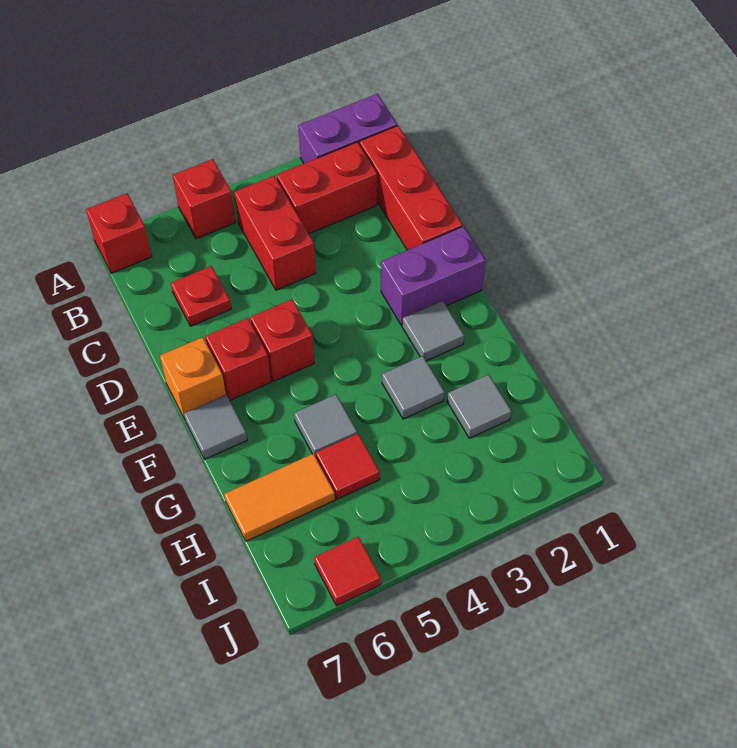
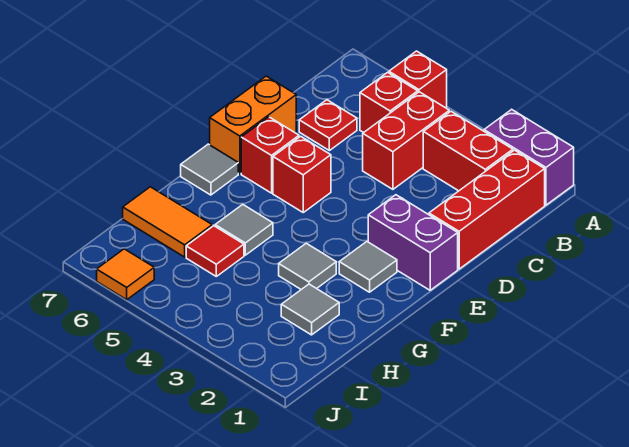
red 1x1 brick [86,193,152,273] -> red 1x1 brick moved to [360,72,418,133]
orange 1x1 brick [160,337,226,419] -> orange 1x2 brick [210,76,296,174]
red 1x1 tile [314,537,381,606] -> orange 1x1 tile [97,249,154,300]

